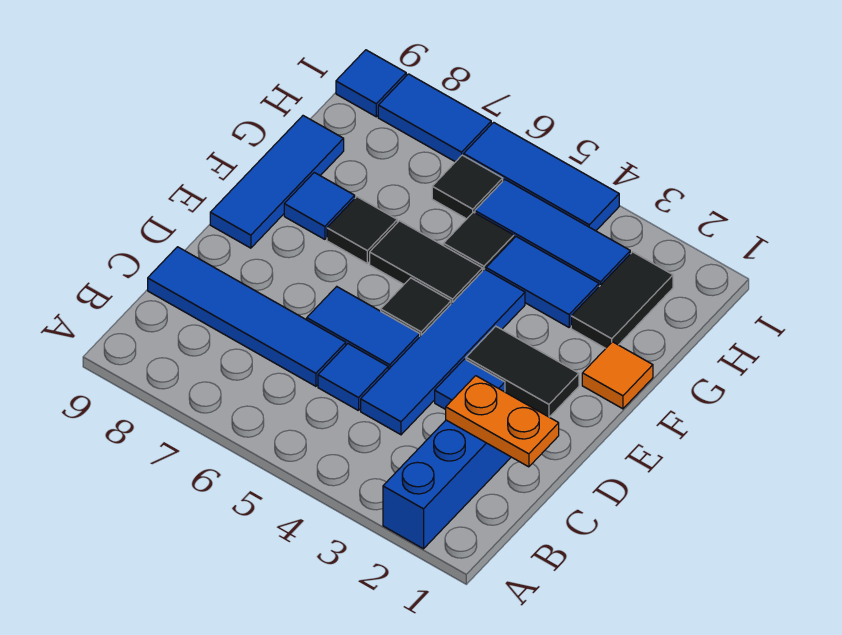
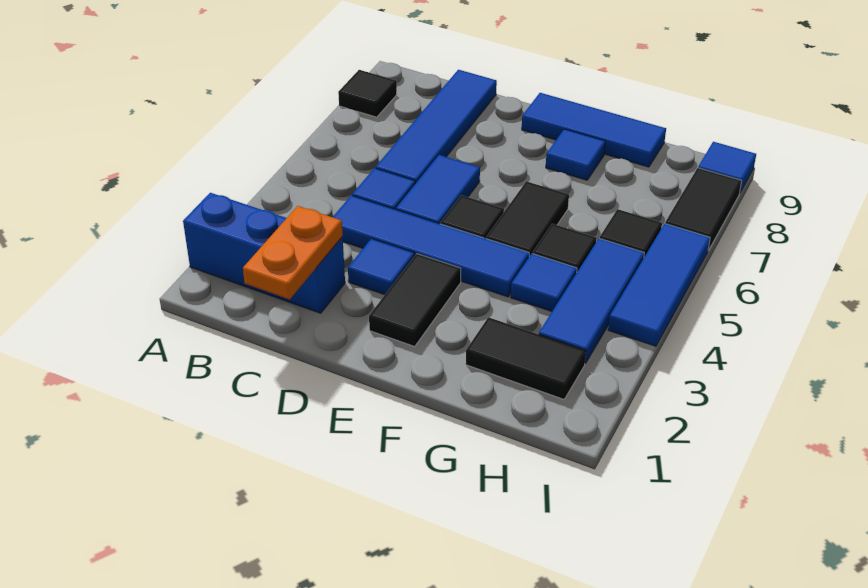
orange 1x1 tile [582,342,653,409] -> none
black 1x1 tile [327,197,397,263] -> black 1x1 tile moved to [338,70,397,117]
blue 1x2 tile [486,237,599,327] -> blue 1x1 tile [511,253,577,311]
blue 1x2 tile [378,74,491,162] -> black 1x2 tile [665,168,742,251]

